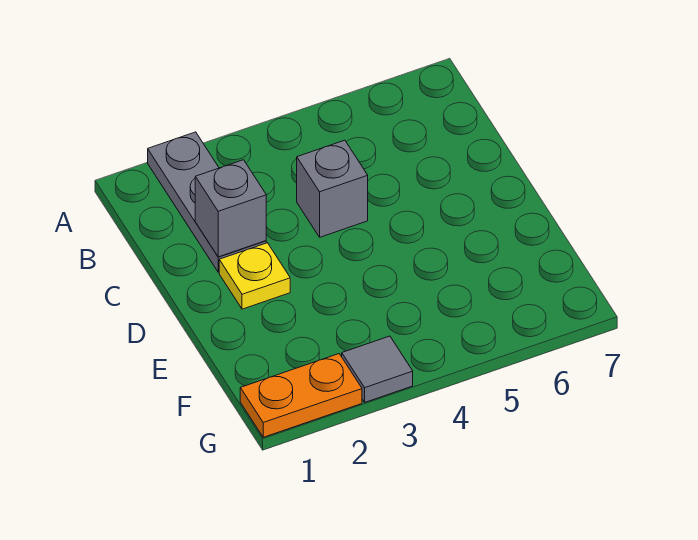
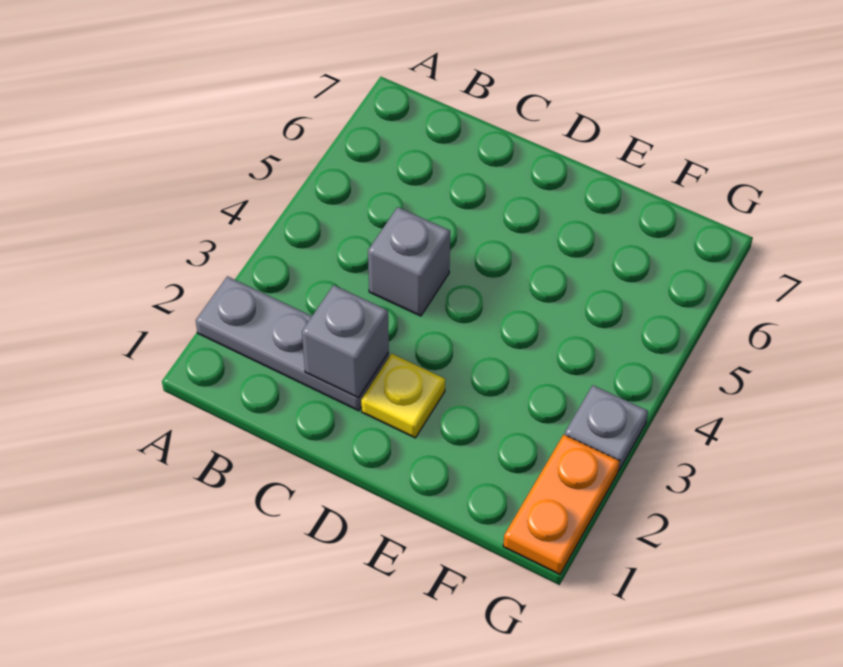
grey 1x1 tile [342,336,413,402] -> grey 1x1 plate [565,385,648,471]

